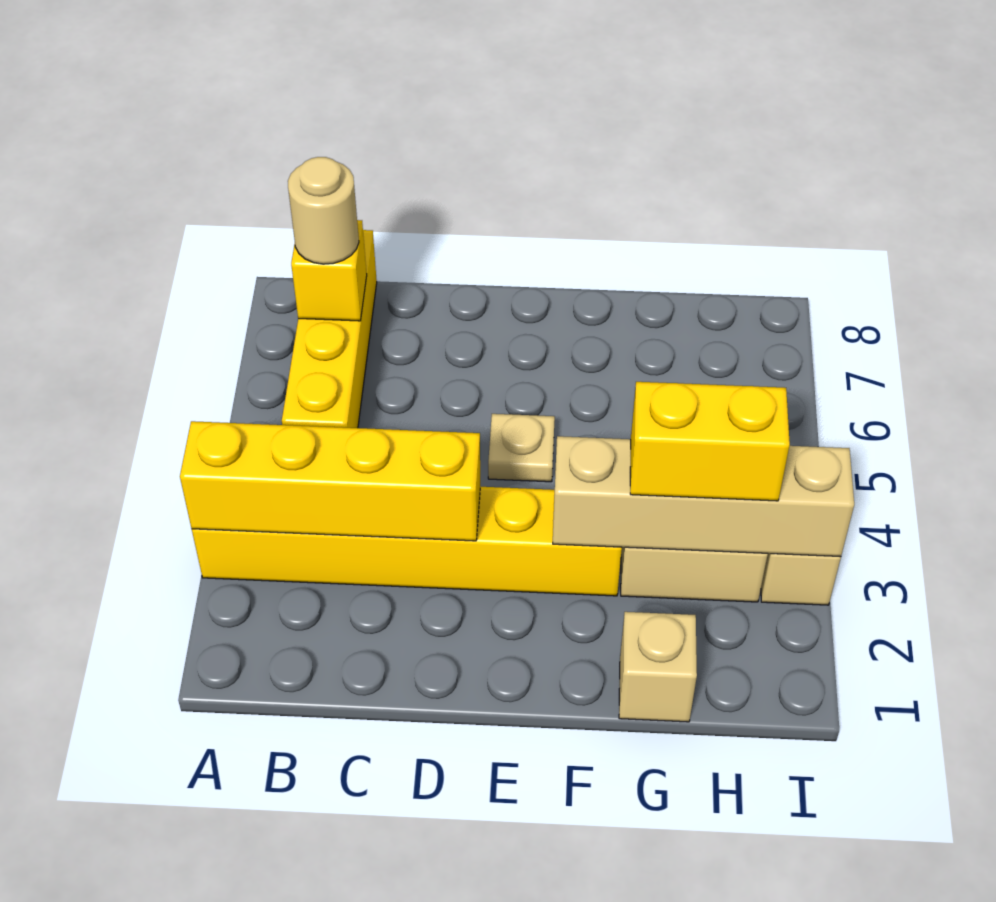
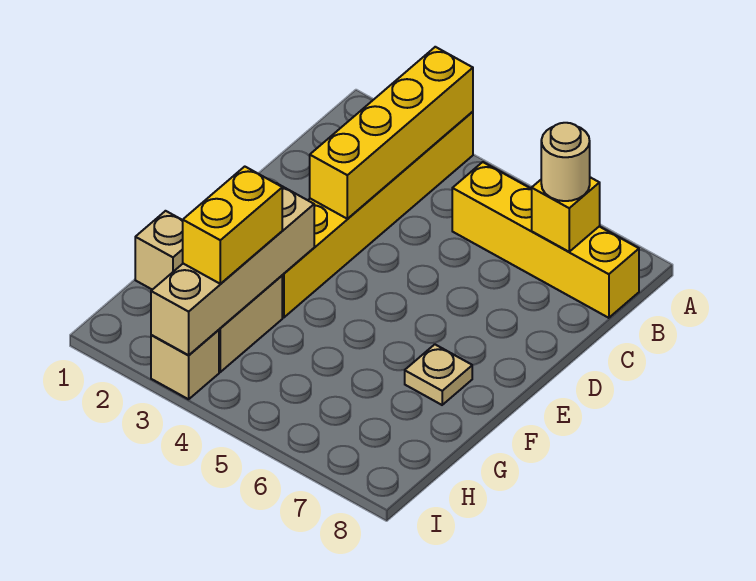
tan 1x1 plate [488,414,555,482] -> tan 1x1 plate moved to [405,344,472,405]

